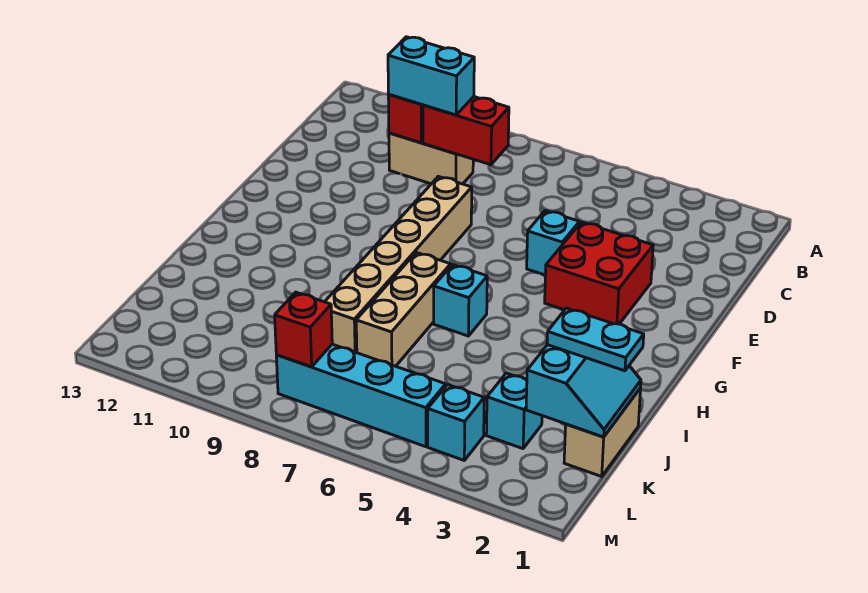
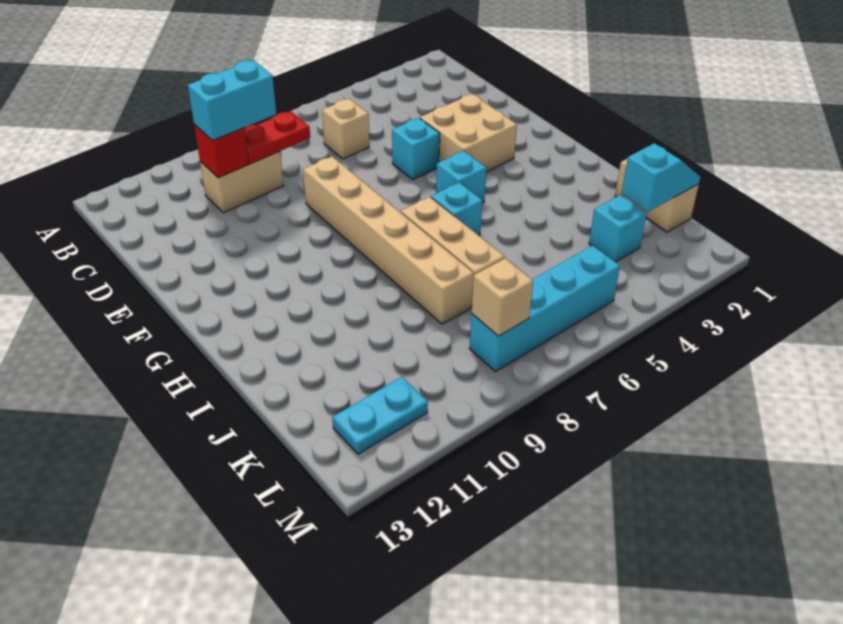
none -> tan 1x1 brick [322,99,369,159]
red 1x2 brick [423,97,509,165] -> red 1x2 plate [244,111,310,164]
red 2x2 brick [545,222,653,324] -> tan 2x2 brick [420,94,517,172]
cyan 2x2 slope [526,345,641,437] -> cyan 1x2 slope [622,143,700,212]
cyan 1x2 plate [547,308,644,371] -> cyan 1x2 plate moved to [332,377,428,454]
cyan 1x1 brick [428,385,484,460] -> cyan 1x1 brick moved to [436,151,486,203]
red 1x1 brick [275,292,332,367] -> tan 1x1 brick [472,258,533,336]

